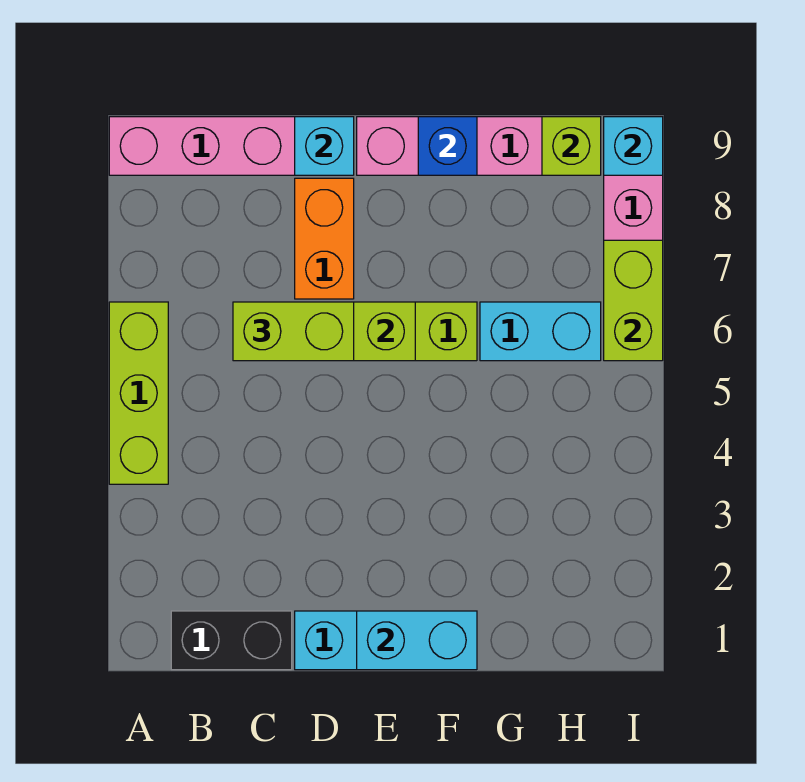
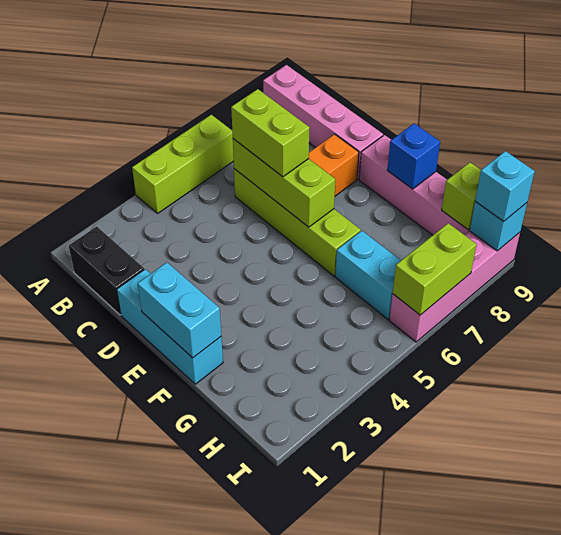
cyan 1x1 brick [295,117,354,175] -> cyan 1x1 brick moved to [475,151,535,222]

